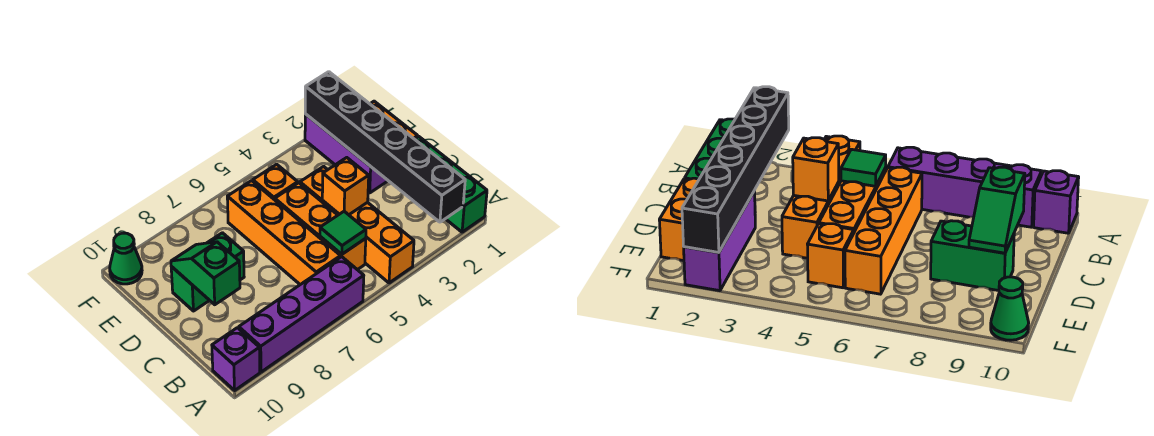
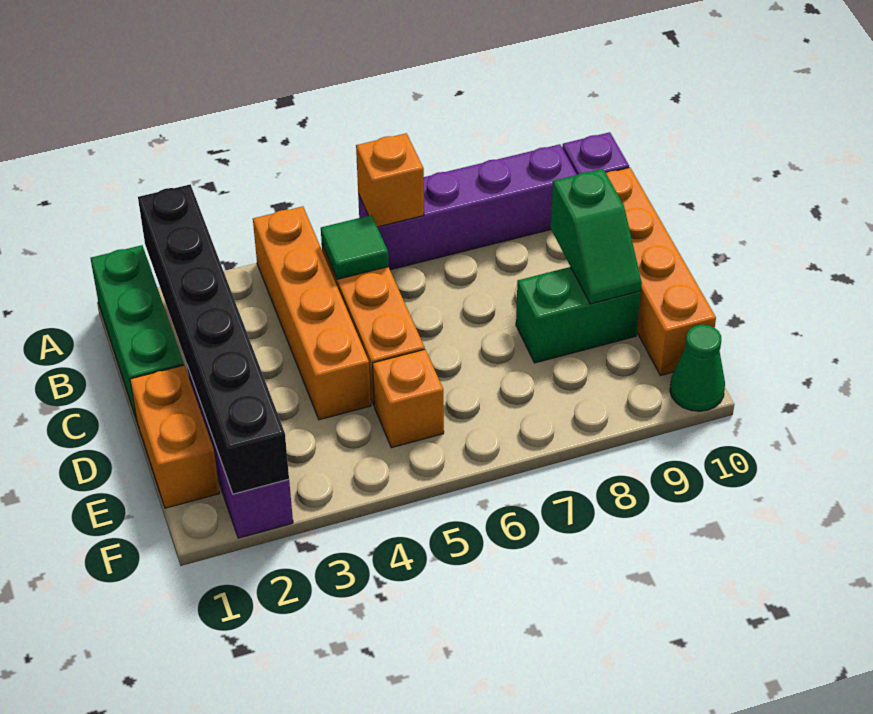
orange 1x4 brick [227,181,341,285] -> orange 1x4 brick moved to [606,168,716,376]
orange 1x1 brick [322,158,369,215] -> orange 1x1 brick moved to [356,133,424,227]

